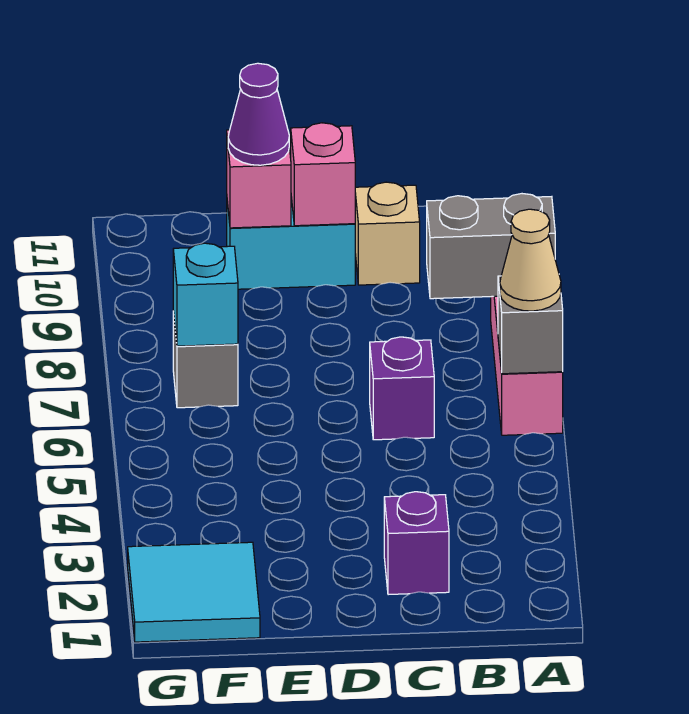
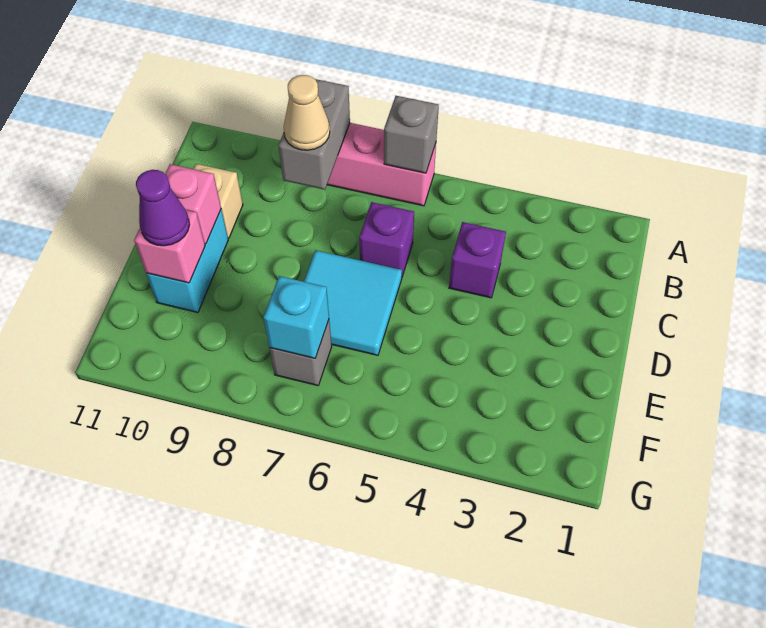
tan 1x1 cone [500,209,561,311] -> tan 1x1 cone moved to [284,75,330,150]
purple 1x1 brick [384,492,449,595] -> purple 1x1 brick moved to [449,222,506,298]
cyan 2x2 tile [128,542,260,642] -> cyan 2x2 tile moved to [304,250,402,355]

